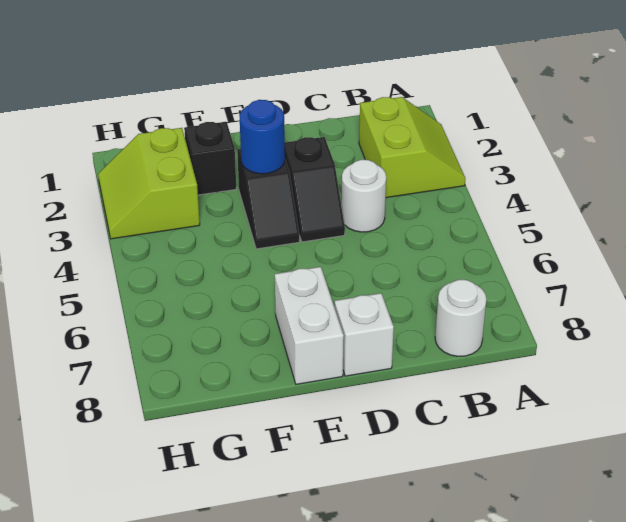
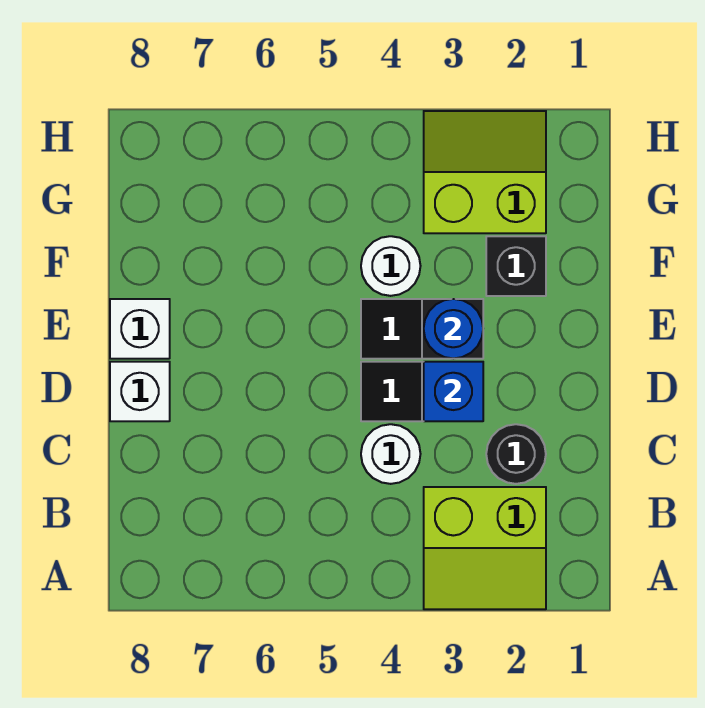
white 1x1 round brick [435,280,487,356] -> white 1x1 round brick moved to [361,236,420,296]
none -> black 1x1 round brick [486,424,546,484]
none -> blue 1x1 brick [424,362,483,421]
white 1x2 brick [275,267,344,384] -> white 1x1 brick [110,299,170,359]

